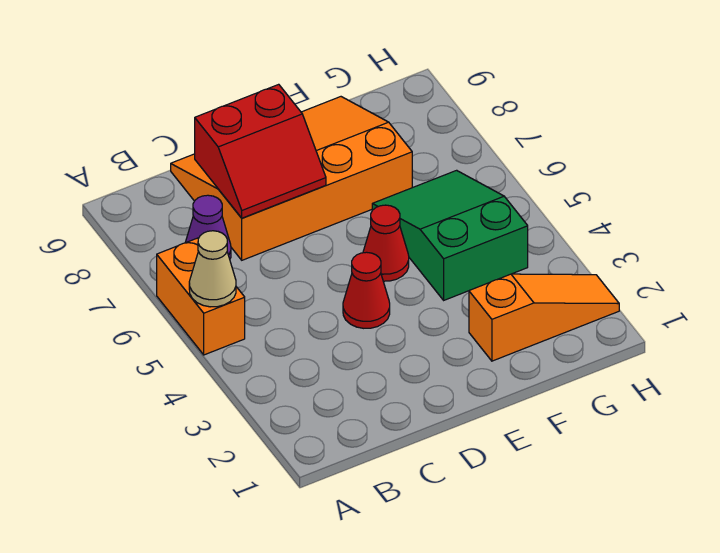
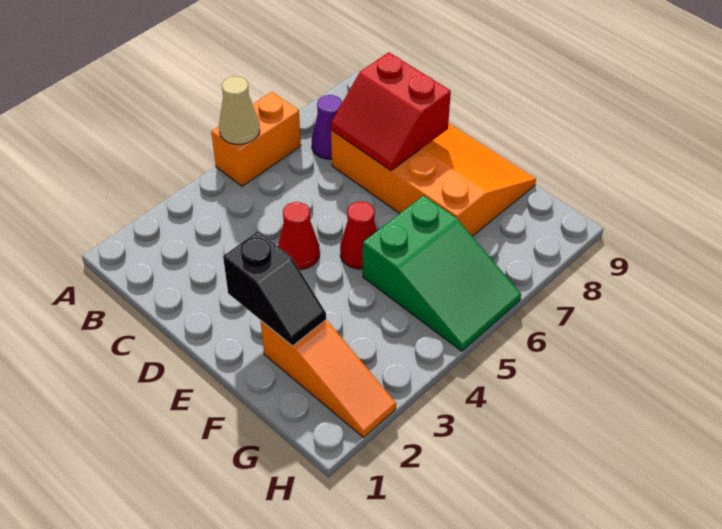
none -> black 1x2 slope [223,231,326,346]
green 2x3 slope [372,170,528,300] -> green 2x3 slope turned to [363,196,521,351]

